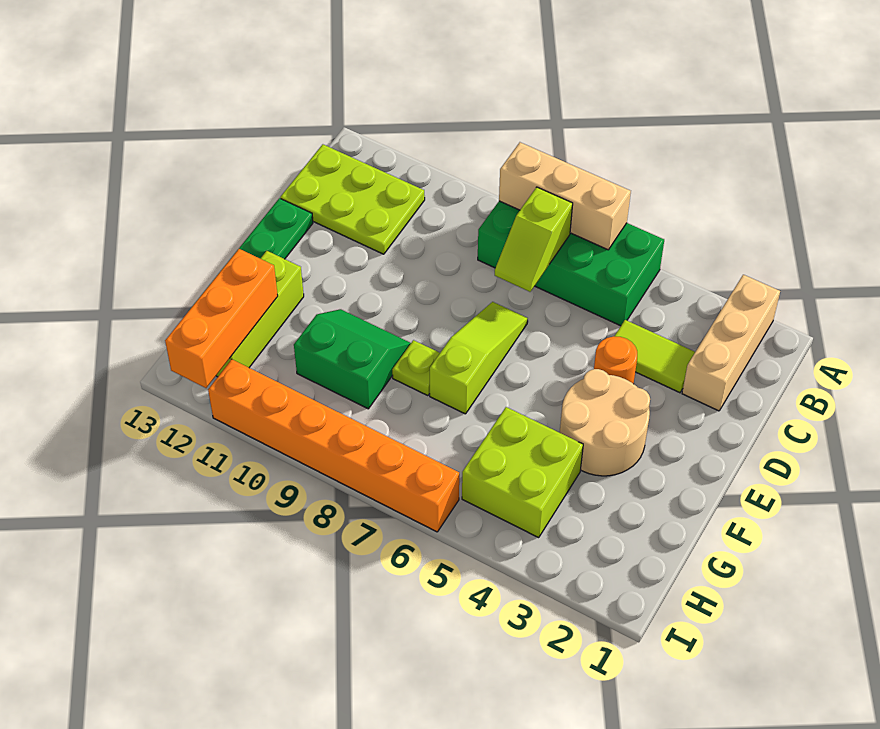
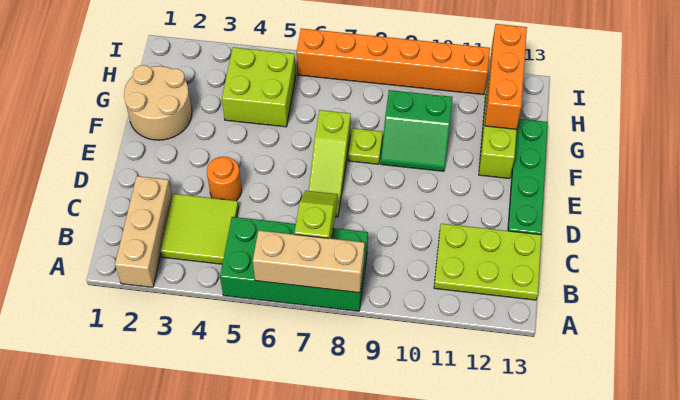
lime 1x2 tile [614,320,695,393] -> lime 2x2 tile [160,194,239,264]
tan 2x2 round brick [560,369,650,476] -> tan 2x2 round brick moved to [124,65,192,140]

